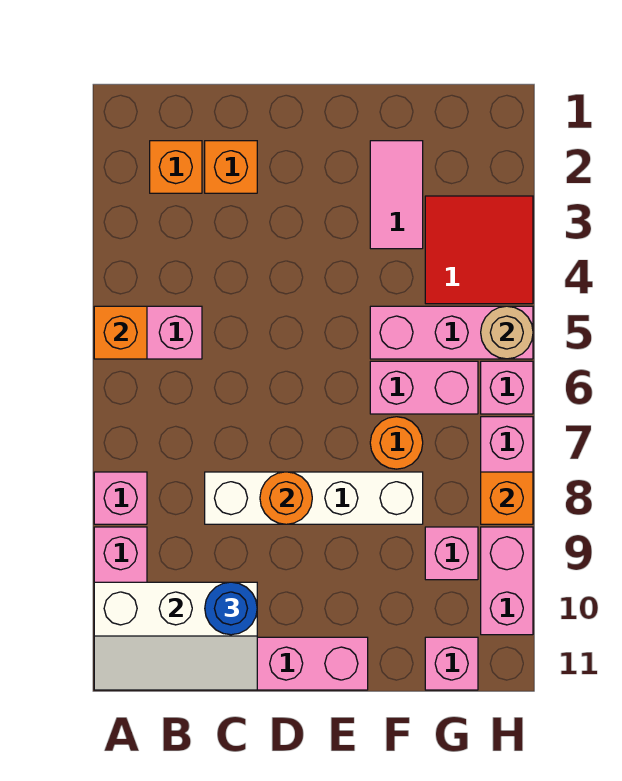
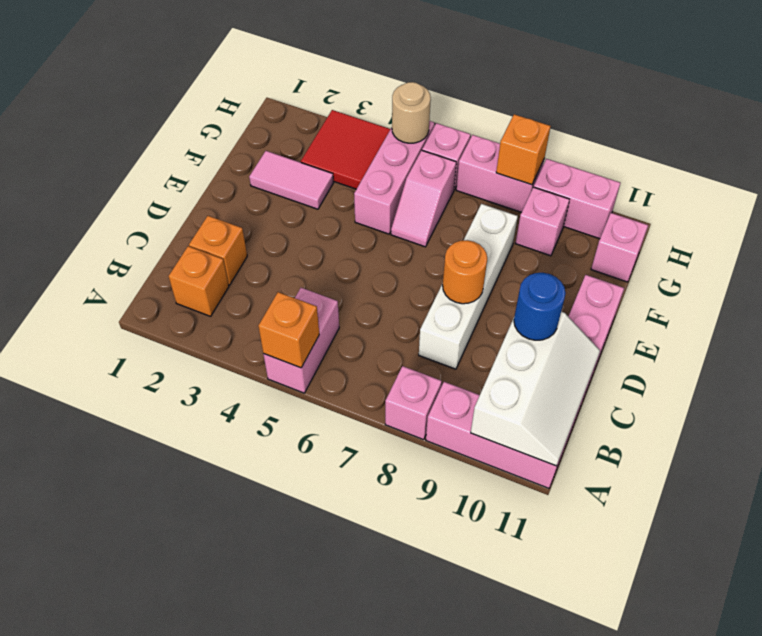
pink 1x2 brick [370,361,478,414] -> pink 1x2 slope [391,151,456,247]
orange 1x1 round brick [370,417,423,469] -> none

